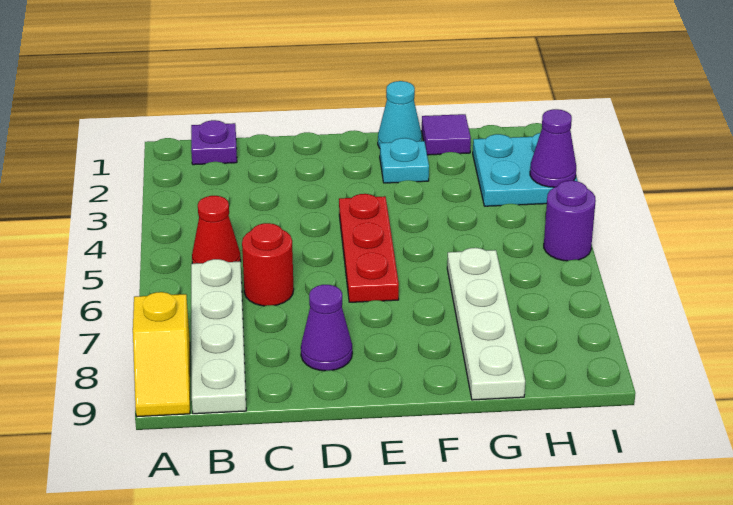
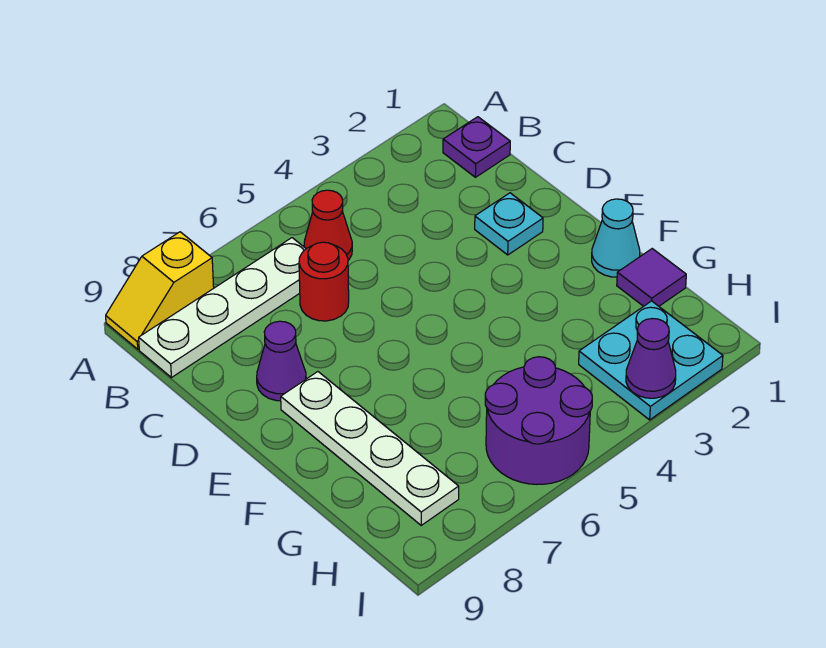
red 1x3 plate [339,194,399,302] -> none
cyan 1x1 plate [380,138,429,183] -> cyan 1x1 plate moved to [475,193,543,255]
white 1x4 plate [447,248,525,400] -> white 1x4 plate turned to [281,372,459,525]
purple 1x1 round brick [544,181,596,261] -> purple 2x2 round brick [485,357,592,485]

